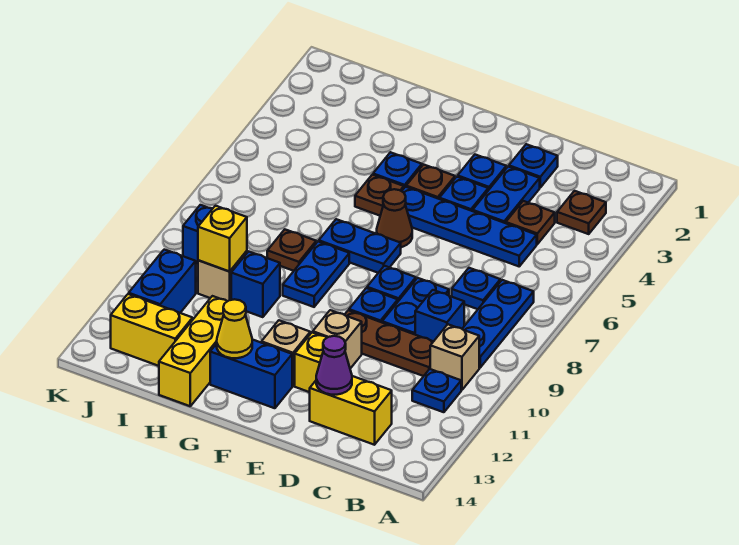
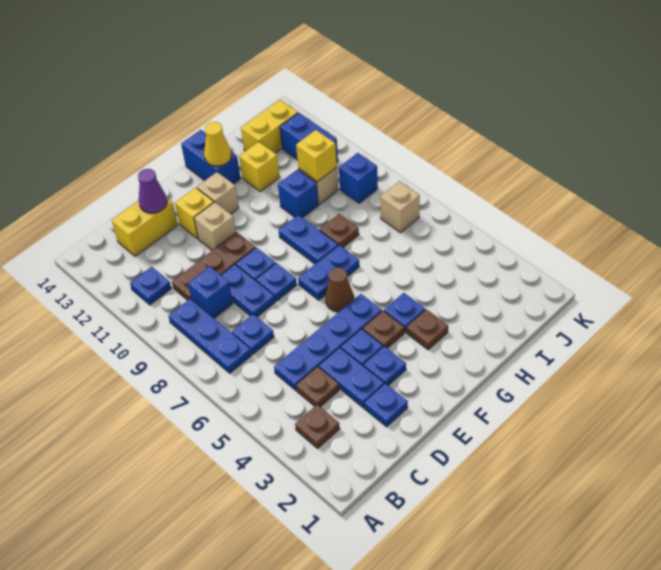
tan 1x1 brick [430,324,479,390] -> tan 1x1 brick moved to [380,181,420,233]
blue 1x2 brick [210,339,292,408] -> blue 1x2 brick turned to [181,130,241,184]
brown 1x1 plate [355,175,404,216] -> brown 1x1 plate moved to [406,309,448,350]
yellow 1x3 brick [159,296,227,406] -> yellow 1x1 brick [239,142,279,192]

